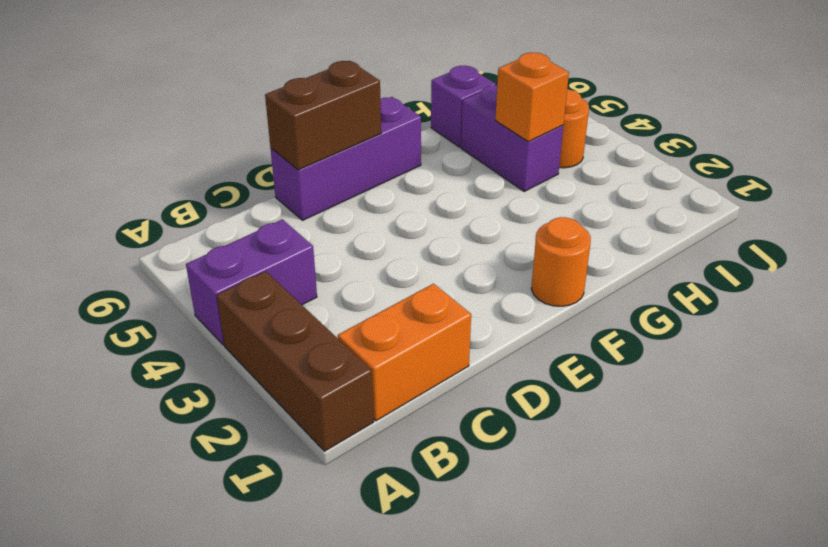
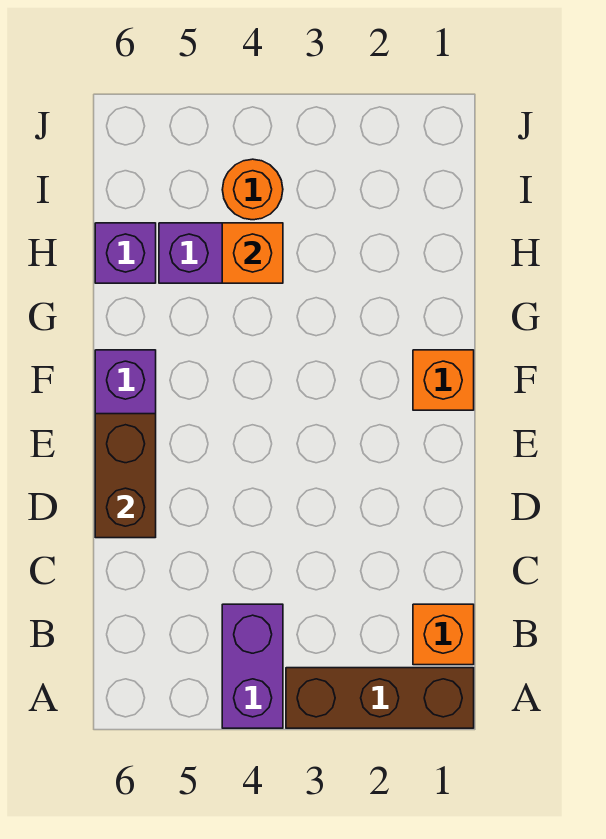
orange 1x2 brick [338,284,471,421] -> orange 1x1 brick [413,604,474,665]
orange 1x1 round brick [531,217,591,306] -> orange 1x1 brick [413,350,474,410]

